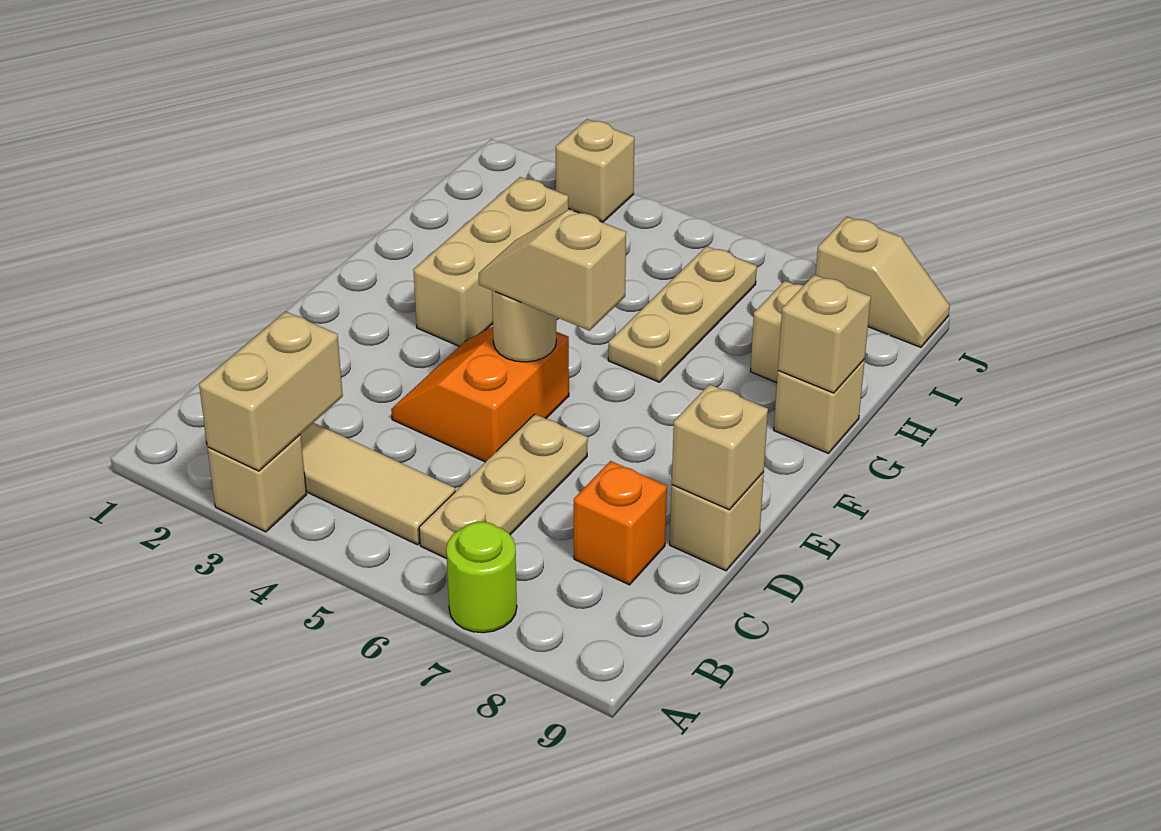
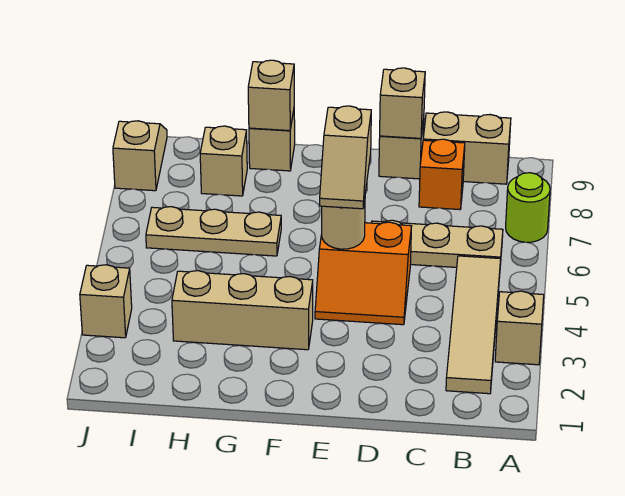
tan 1x2 brick [199,311,343,471] -> tan 1x2 brick moved to [423,112,511,184]

